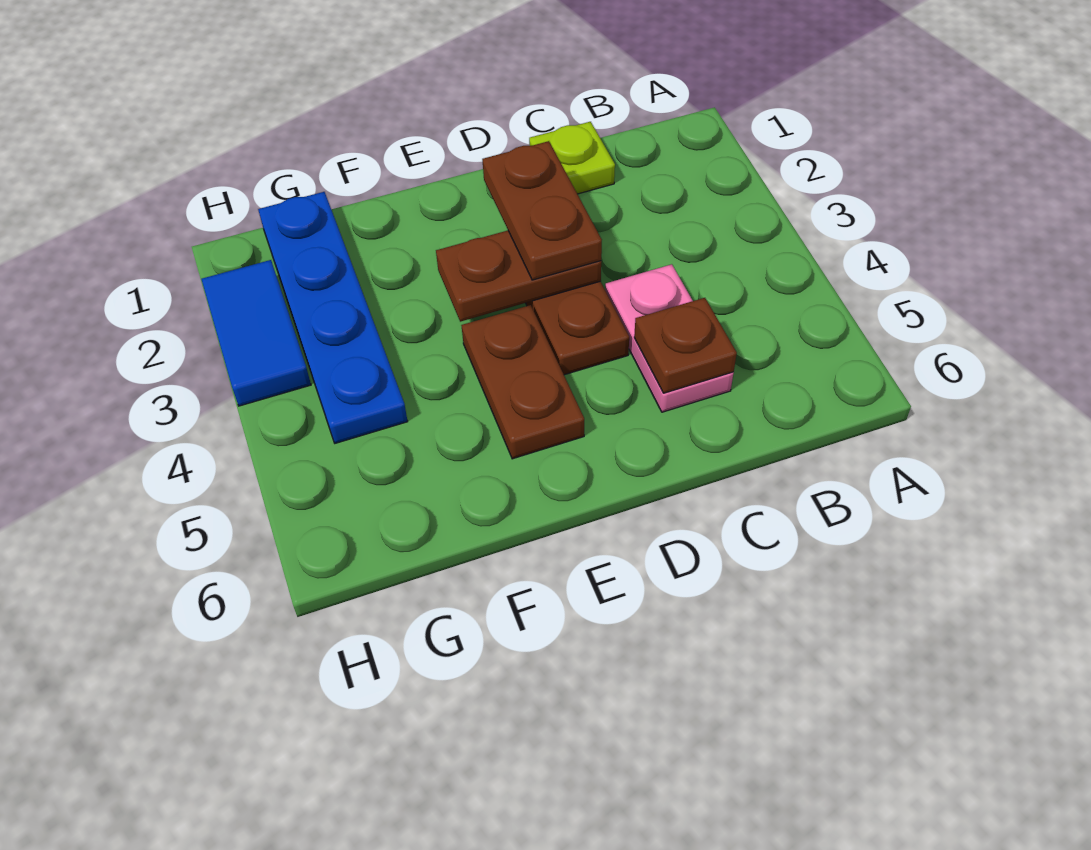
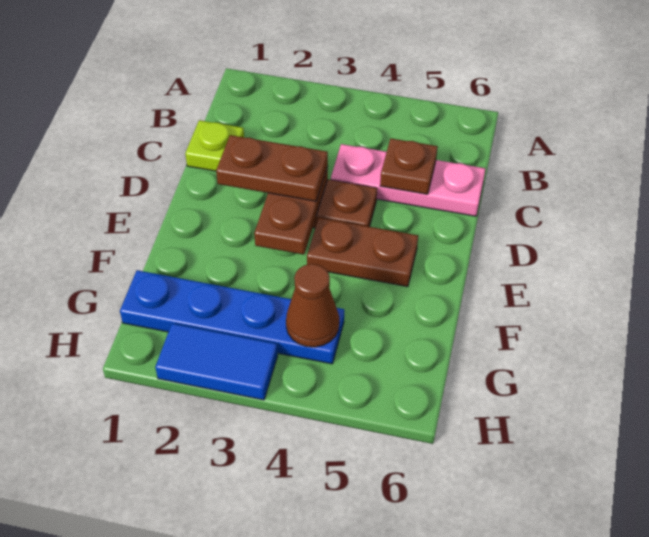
pink 1x2 plate [605,264,733,412] -> pink 1x3 plate [331,144,485,216]
none -> brown 1x1 cone [286,264,339,347]

